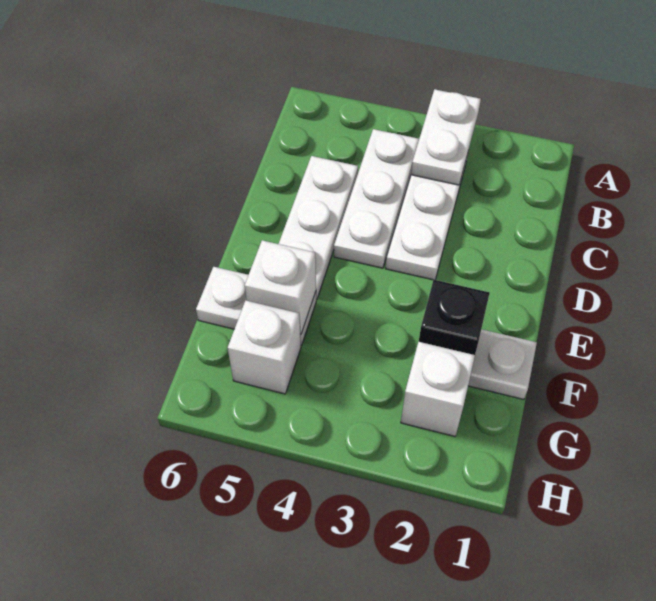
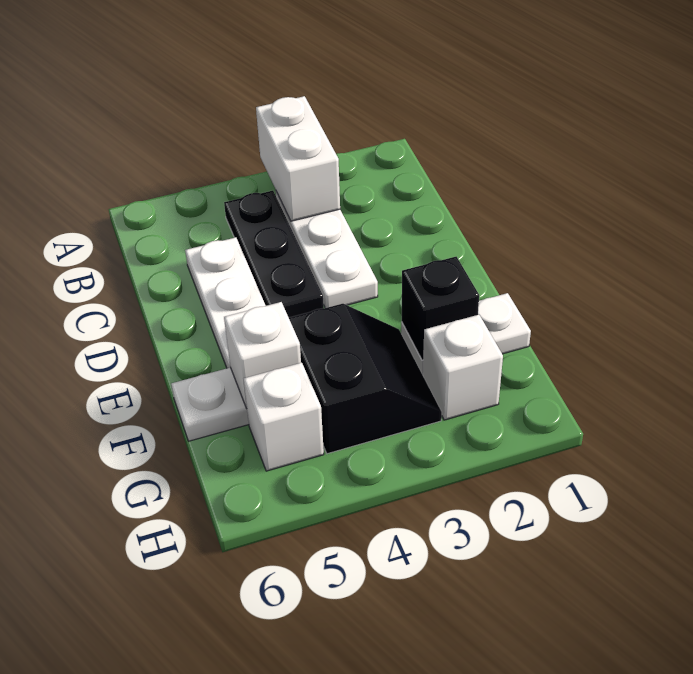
white 1x2 plate [411,89,481,185] -> white 1x2 brick [256,96,340,221]
white 1x3 plate [334,129,419,268] -> black 1x3 plate [224,191,324,317]
none -> black 2x2 slope [289,304,442,454]

